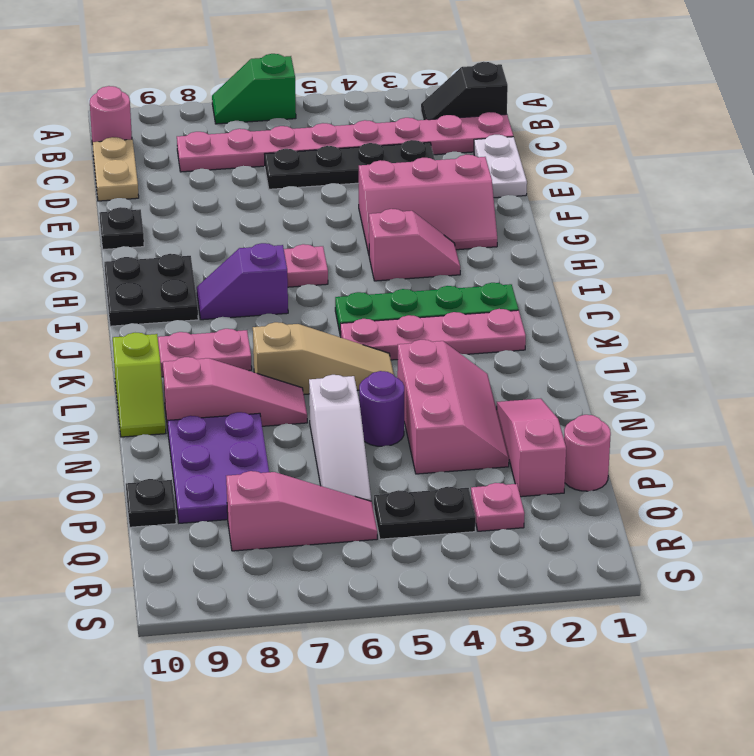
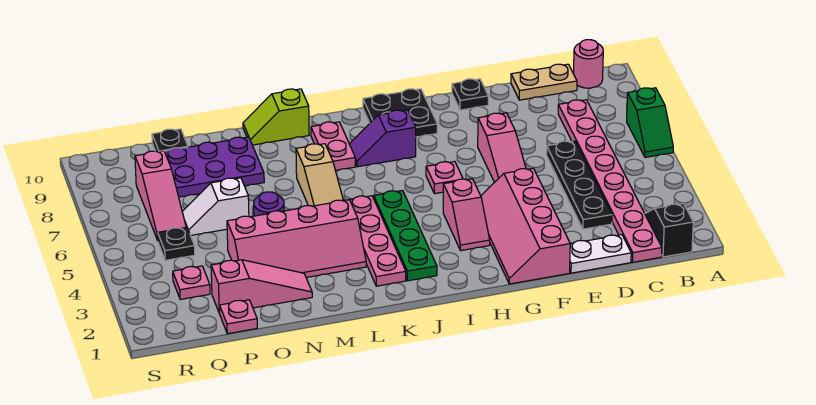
green 1x2 slope [212,54,296,124] -> green 1x2 slope turned to [627,88,673,157]
pink 2x3 slope [359,155,497,254] -> pink 2x4 slope [481,168,570,284]
purple 1x2 slope [197,243,288,320] -> purple 1x2 slope turned to [350,110,416,167]
pink 2x3 slope [397,340,509,474] -> pink 2x4 slope [227,200,366,278]
pink 1x3 slope [163,357,307,428] -> pink 1x3 slope moved to [478,113,526,183]
white 1x3 slope [309,375,371,501] -> white 1x2 slope [182,178,249,235]
pink 1x1 round brick [564,415,611,491] -> pink 1x1 plate [219,300,257,334]
black 1x2 plate [374,487,476,539] -> black 1x1 plate [157,227,195,260]

